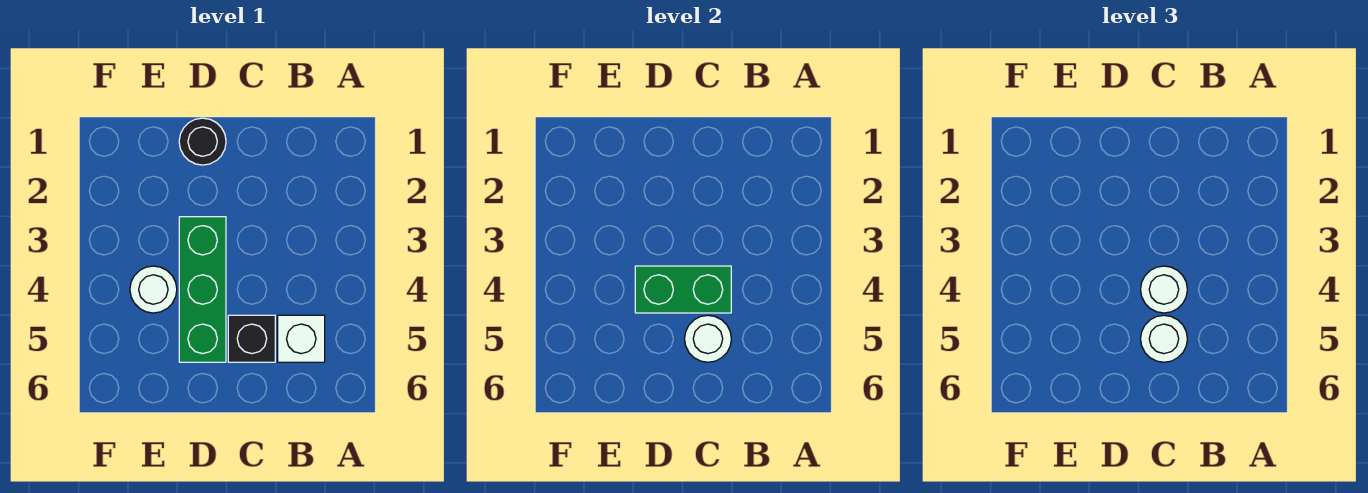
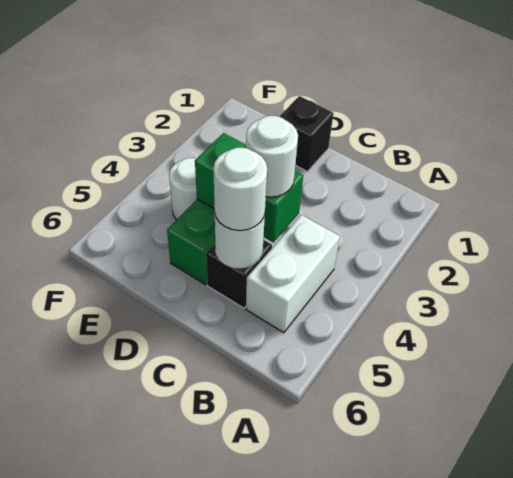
white 1x1 brick [278,315,325,362] -> white 1x2 brick [246,215,340,333]
black 1x1 round brick [179,118,226,165] -> black 1x1 brick [279,96,334,172]

